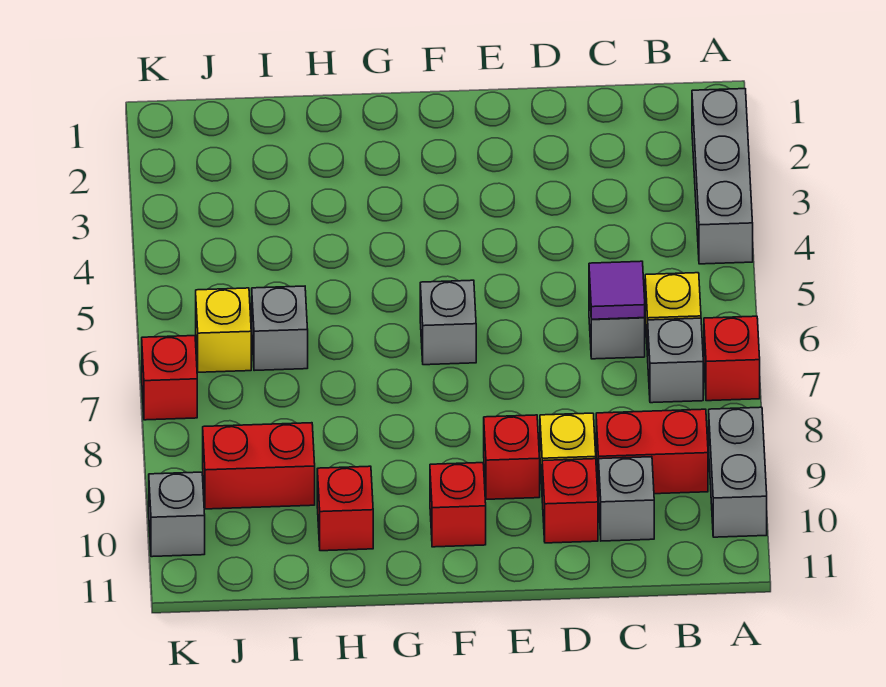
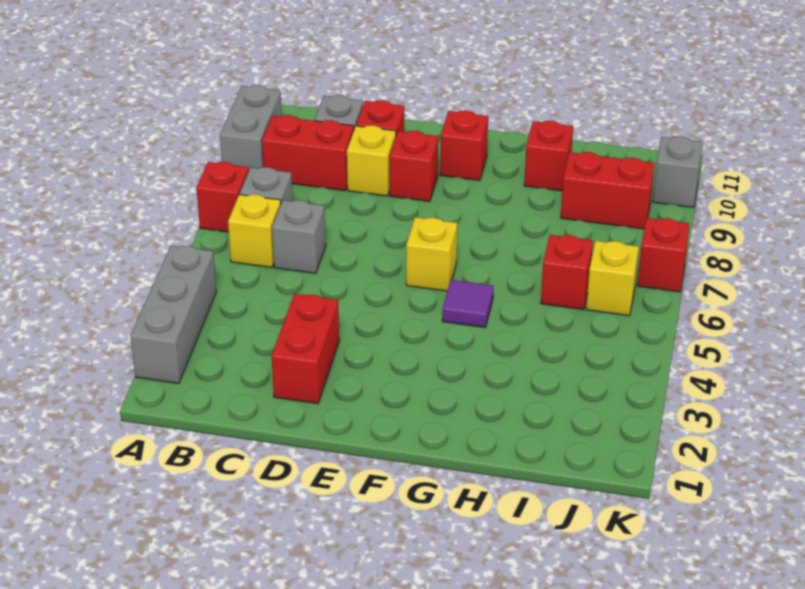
purple 1x1 tile [589,261,645,319] -> purple 1x1 tile moved to [442,280,494,327]
none -> red 1x2 brick [272,294,339,404]
grey 1x1 brick [420,280,476,365] -> yellow 1x1 brick [406,217,457,291]
grey 1x1 brick [252,286,308,371] -> red 1x1 brick [541,235,593,310]

